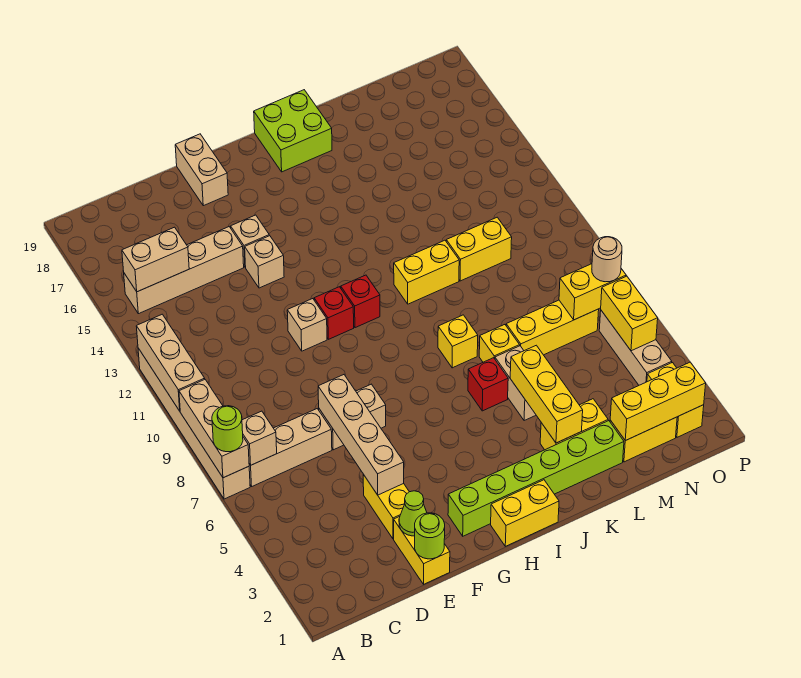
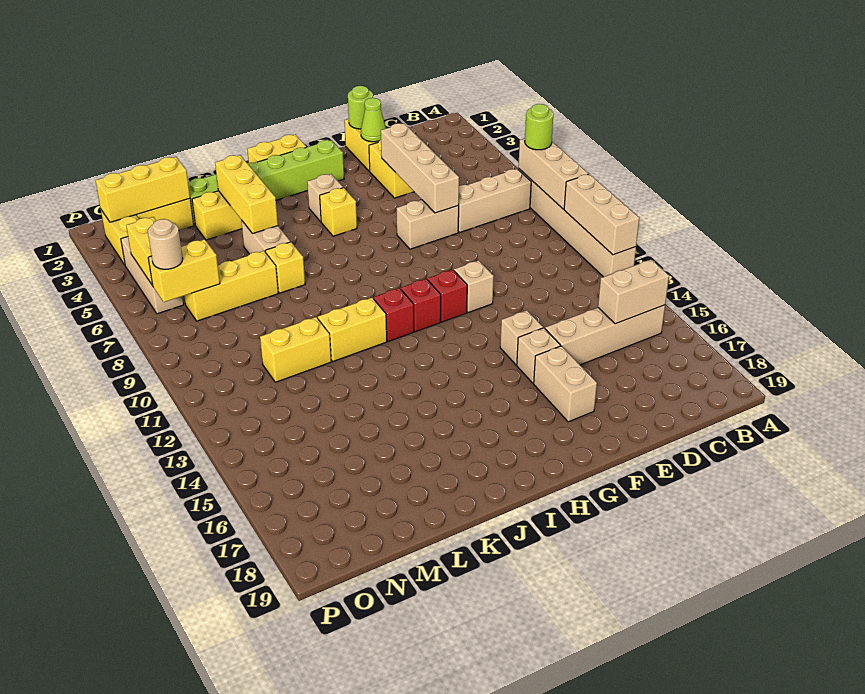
tan 1x1 brick [242,411,277,465] -> tan 1x1 brick moved to [307,174,343,222]
tan 1x2 brick [175,134,228,206] -> tan 1x2 brick moved to [534,346,597,422]
lime 2x2 brick [254,90,332,172] -> none
red 1x1 brick [468,358,508,411] -> red 1x1 brick moved to [373,288,414,342]
yellow 1x1 brick [438,315,478,368] -> yellow 1x1 brick moved to [320,188,357,236]

